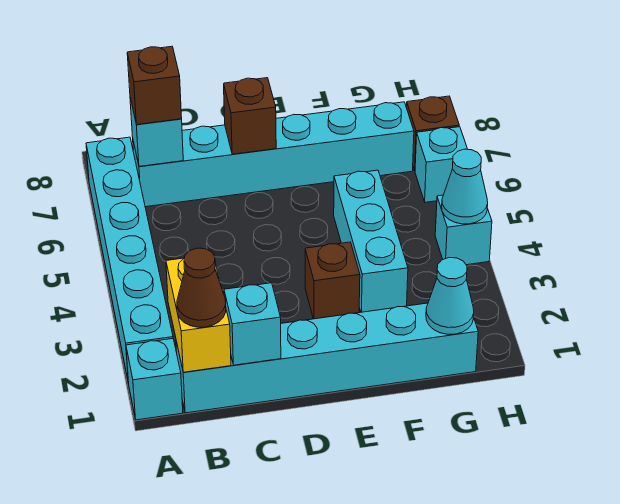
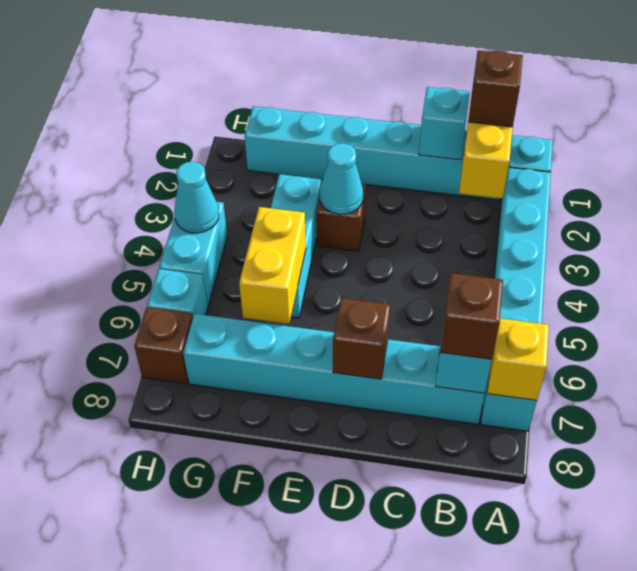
none -> yellow 1x1 brick [487,318,549,400]
brown 1x1 cone [177,248,226,327] -> brown 1x1 brick [468,50,523,127]
none -> yellow 1x2 brick [239,207,306,324]
cyan 1x1 cone [426,258,474,334] -> cyan 1x1 cone moved to [320,143,363,214]
cyan 1x1 brick [435,195,492,265] -> cyan 1x2 brick [159,202,227,305]

